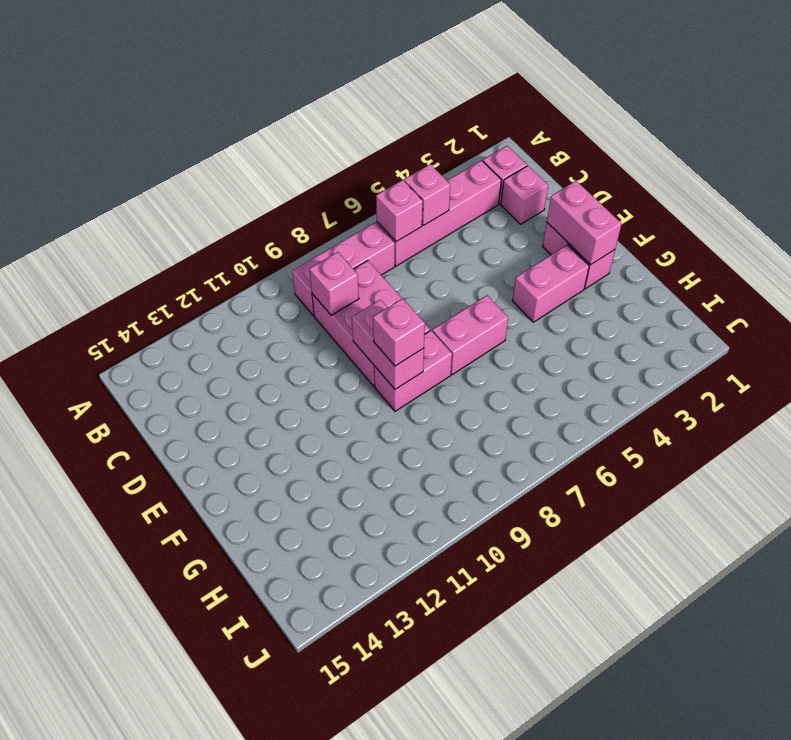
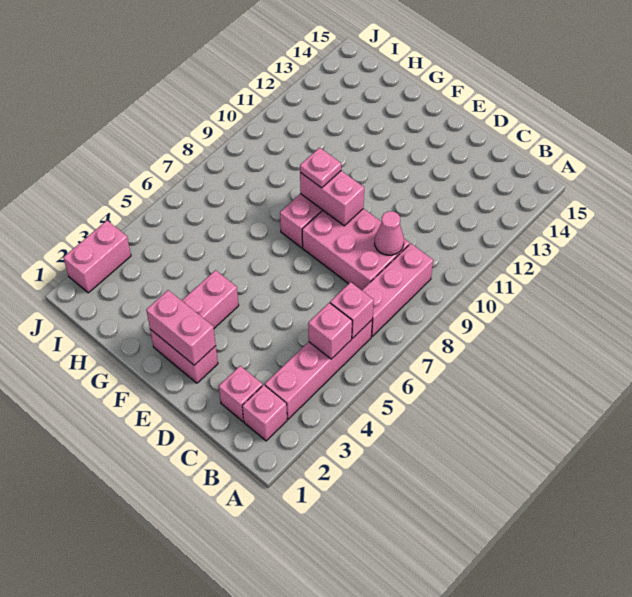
pink 1x1 brick [310,252,359,315] -> pink 1x1 cone [375,211,404,255]
pink 1x2 brick [432,295,508,375] -> pink 1x2 brick moved to [63,221,131,293]
pink 1x1 brick [373,298,425,366] -> pink 1x1 plate [300,148,341,188]

